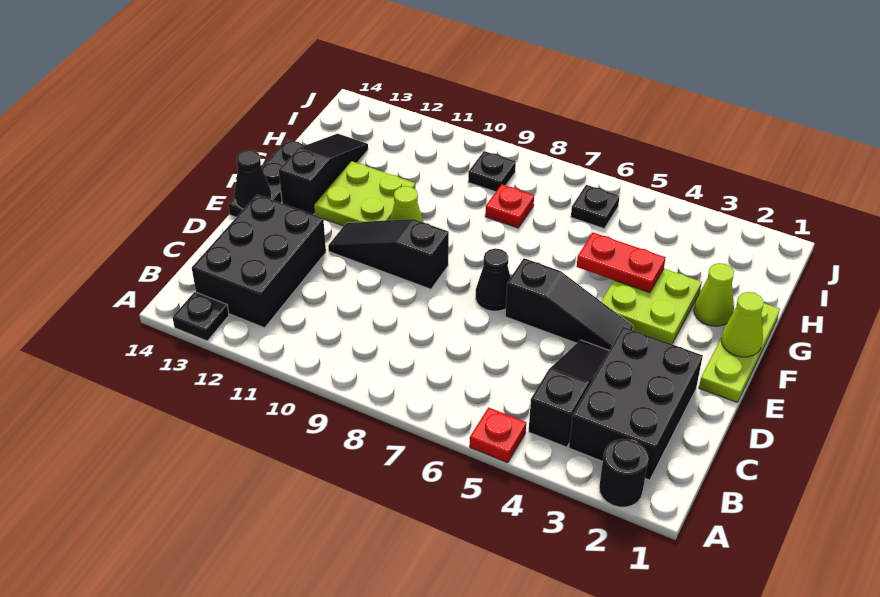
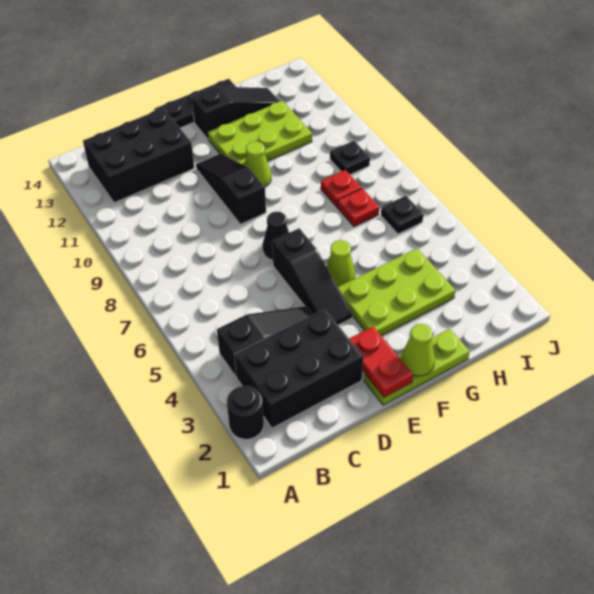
red 1x1 plate [470,407,526,463] -> red 1x1 plate moved to [337,189,379,226]
black 1x1 plate [172,292,229,341] -> none
black 1x1 cone [234,150,272,209] -> none
lime 2x2 plate [601,269,702,344] -> lime 2x3 plate [338,248,455,336]
lime 2x2 plate [314,161,415,226] -> lime 2x3 plate [208,101,312,165]
lime 1x1 cone [694,263,734,326] -> lime 1x1 cone moved to [326,240,356,287]
red 1x2 plate [577,233,666,293] -> red 1x2 plate moved to [349,326,413,397]

